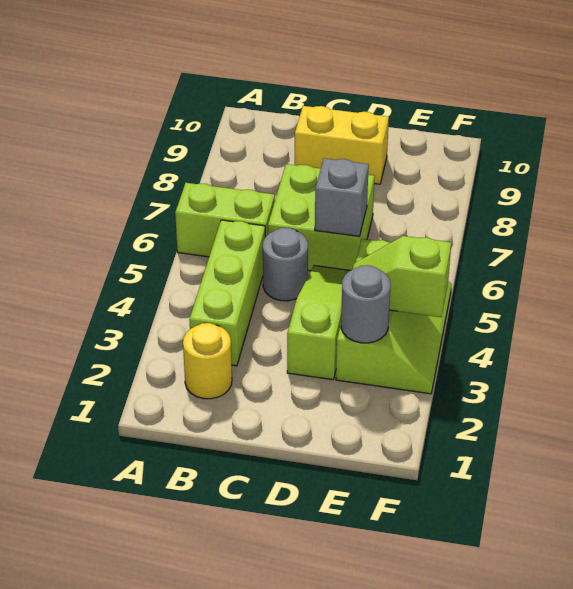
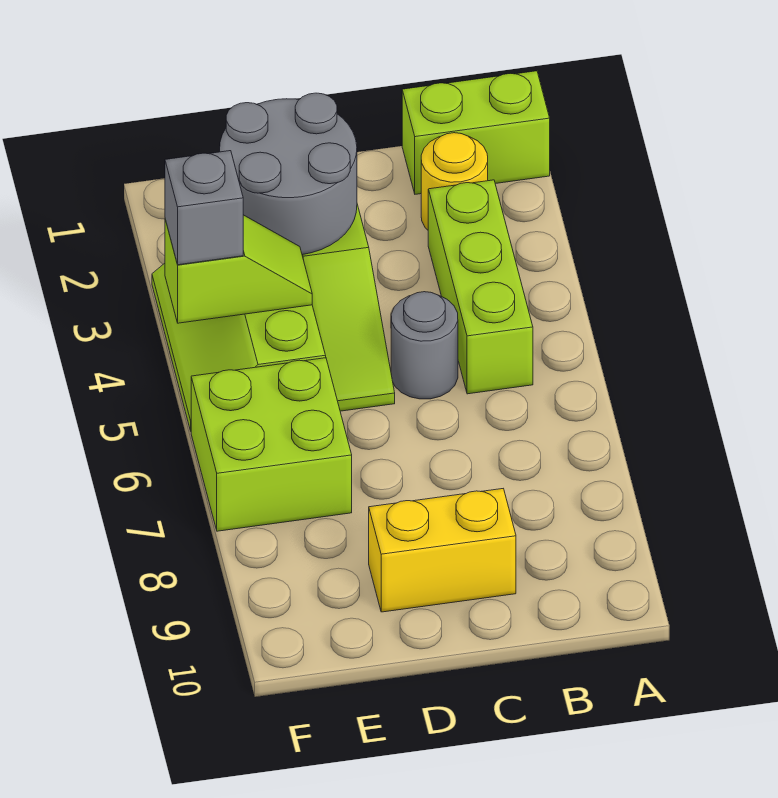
lime 1x2 brick [175,183,275,257] -> lime 1x2 brick moved to [402,71,550,194]
lime 2x2 brick [268,164,374,271] -> lime 2x2 brick moved to [191,358,352,531]
grey 1x1 brick [315,158,369,237] -> grey 1x1 brick moved to [165,151,243,265]
grey 1x1 round brick [341,265,390,343] -> grey 2x2 round brick [220,93,357,255]

